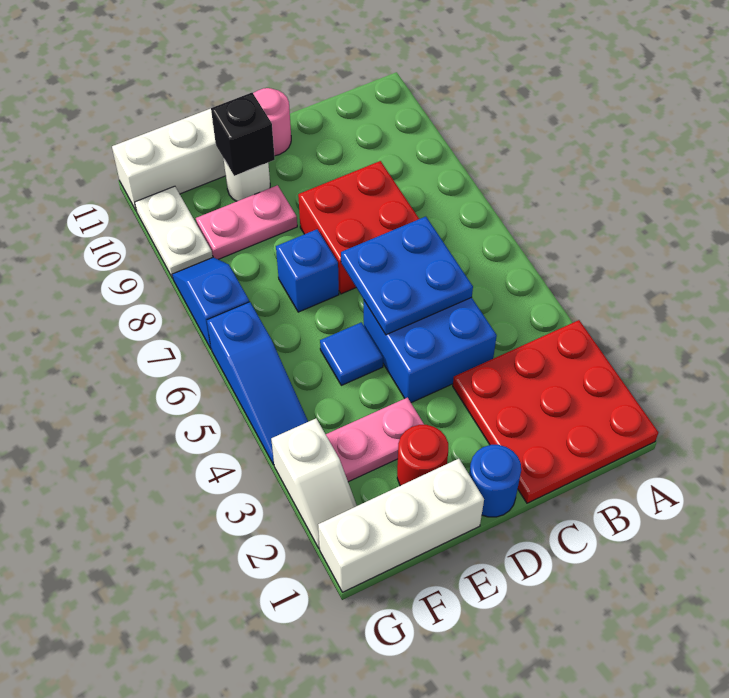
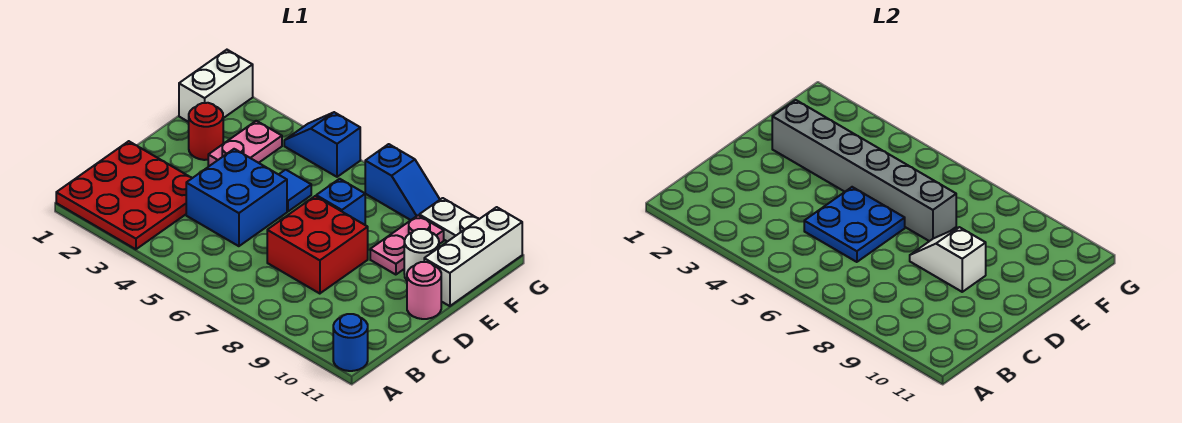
blue 1x1 round brick [469,445,521,517] -> blue 1x1 round brick moved to [333,314,368,371]
white 1x3 brick [318,459,484,592] -> white 1x2 brick [179,50,253,122]
none -> grey 1x6 brick [772,100,956,241]
black 1x1 brick [211,93,275,176] -> none
white 1x2 slope [271,419,357,548] -> white 1x2 slope moved to [910,227,986,292]
blue 1x3 slope [207,302,308,465] -> blue 1x2 slope [284,112,360,177]

